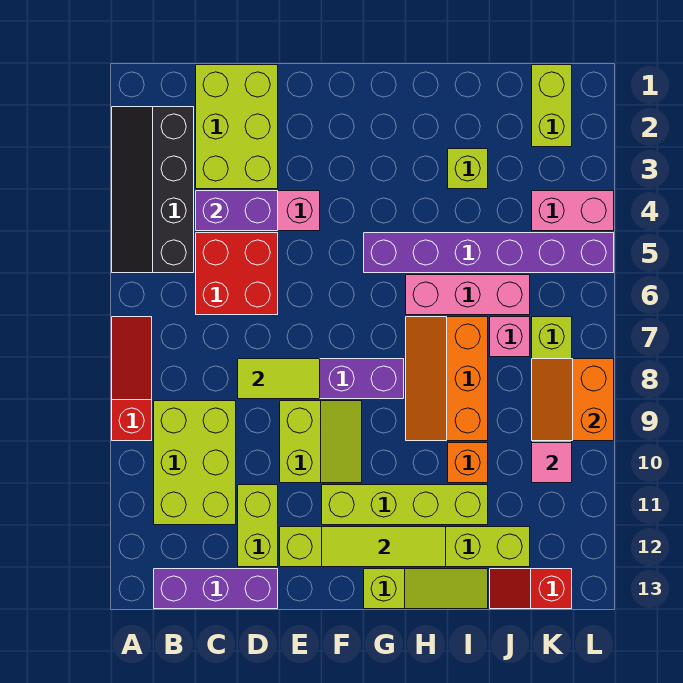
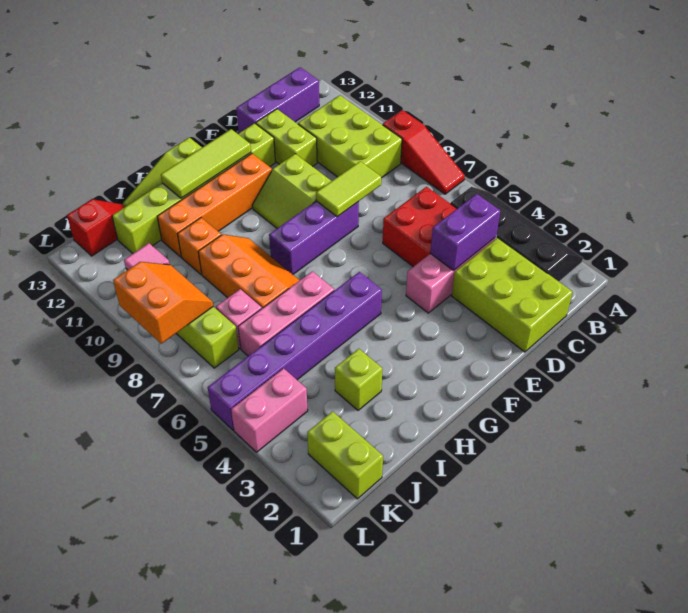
lime 1x4 brick [322,485,488,525] -> orange 1x4 brick [157,154,272,257]

